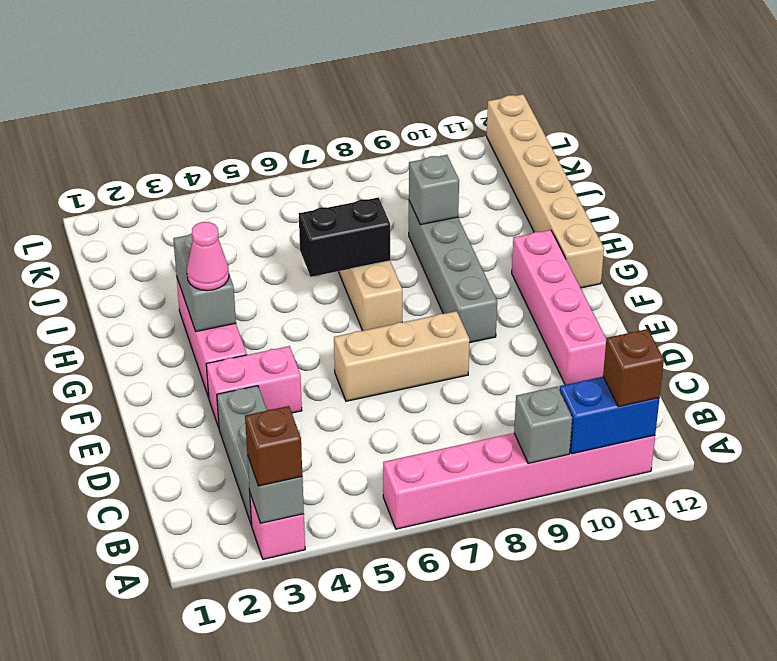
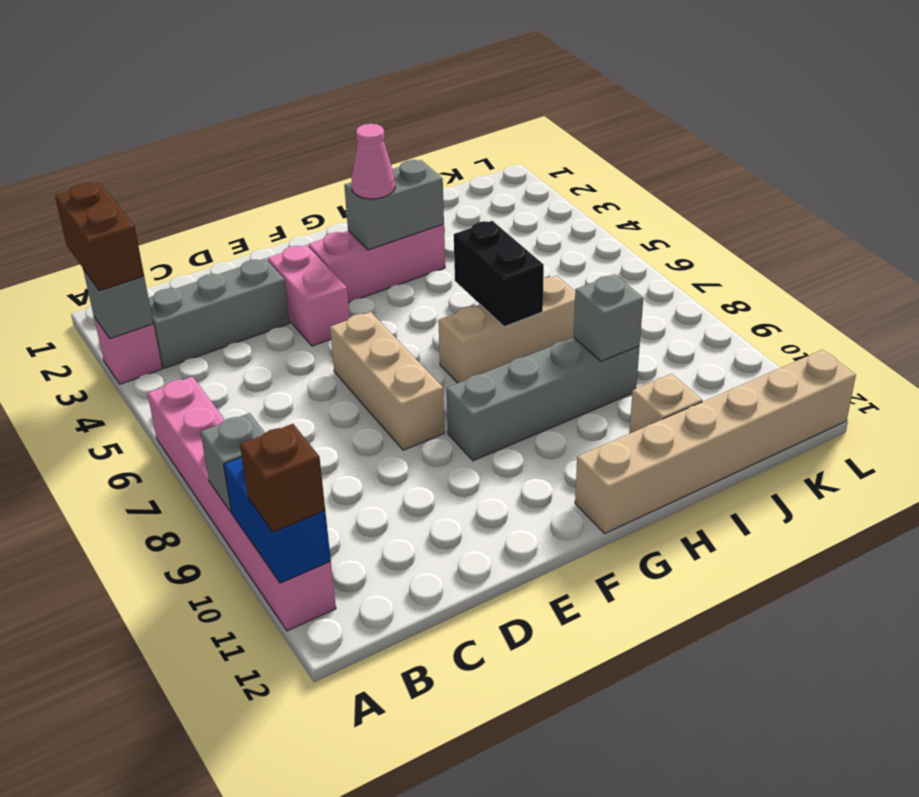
brown 1x1 brick [245,406,302,486] -> brown 1x2 brick [55,183,144,291]
pink 1x4 brick [512,230,606,385] -> none
none -> tan 1x1 brick [629,374,702,434]

